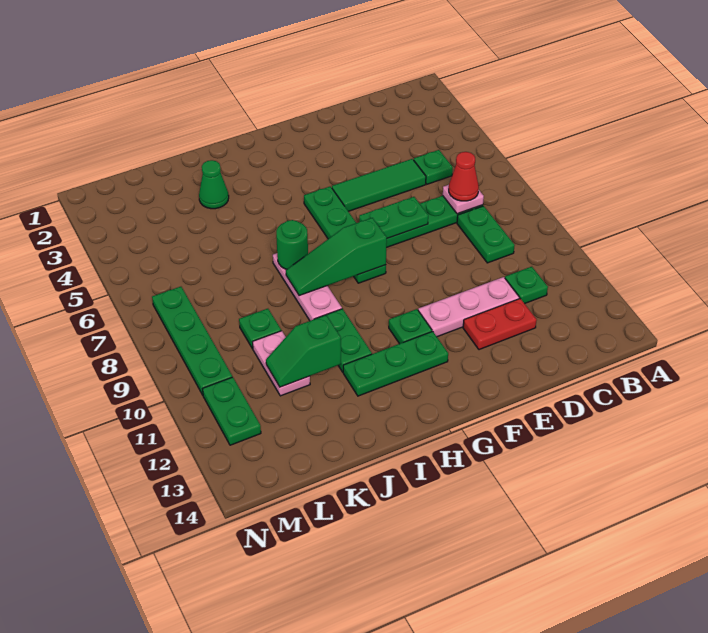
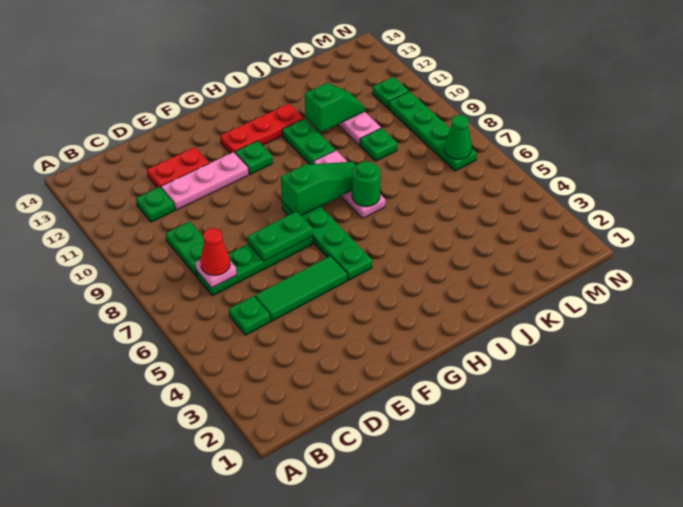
green 1x3 plate [343,331,448,396] -> red 1x3 plate [220,104,304,153]
green 1x1 cone [199,160,229,209] -> green 1x1 cone moved to [444,115,472,159]
green 1x2 plate [203,377,261,445] -> green 1x1 plate [372,77,409,108]

